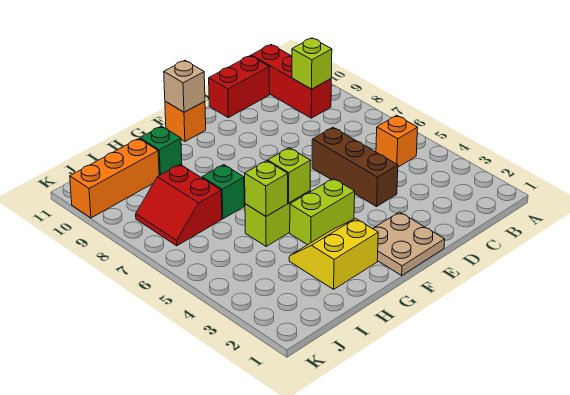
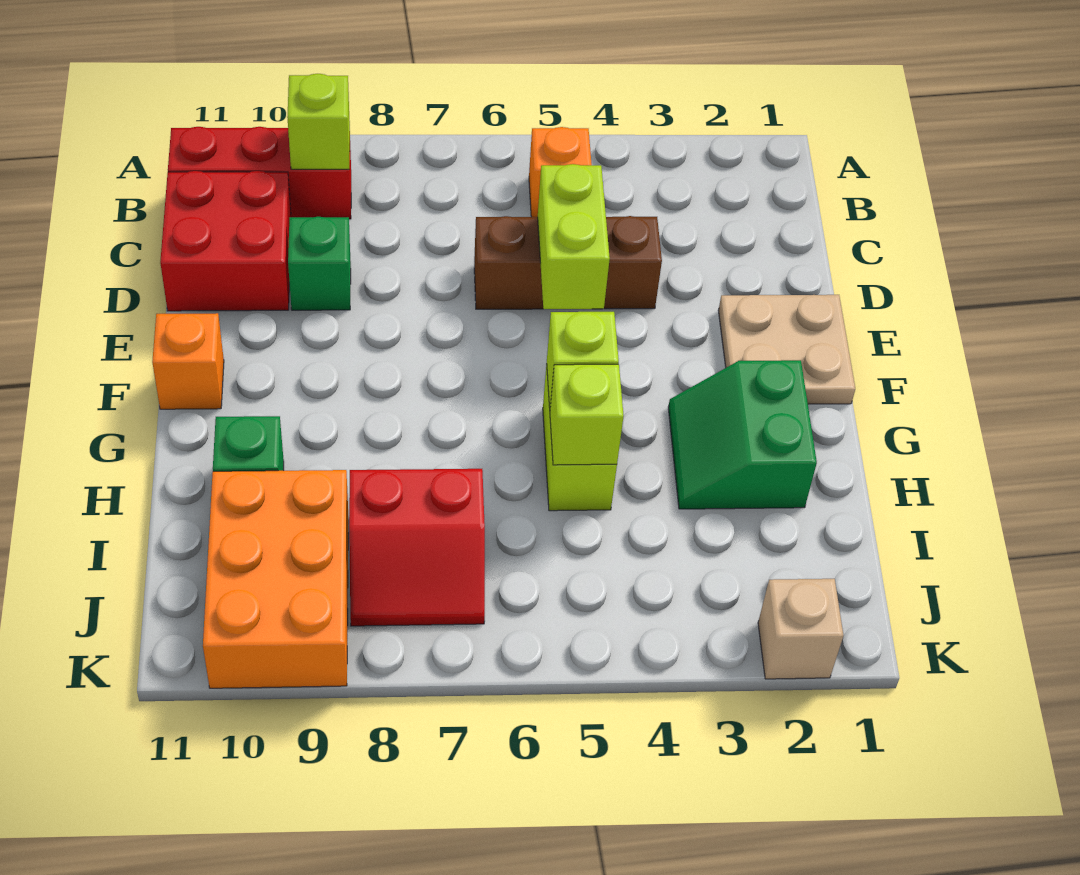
red 1x2 brick [209,56,270,118] -> red 2x2 brick [160,171,291,311]
lime 1x2 brick [290,178,355,245] -> lime 1x2 brick moved to [538,164,610,309]
tan 1x1 brick [164,60,205,112] -> tan 1x1 brick moved to [758,579,844,679]
yellow 2x2 slope [289,219,378,289] -> green 2x2 slope [668,360,817,509]
green 1x1 brick [202,165,244,219] -> green 1x1 brick moved to [288,217,351,310]
orange 1x3 brick [70,139,159,218] -> orange 2x3 brick [203,470,348,688]

